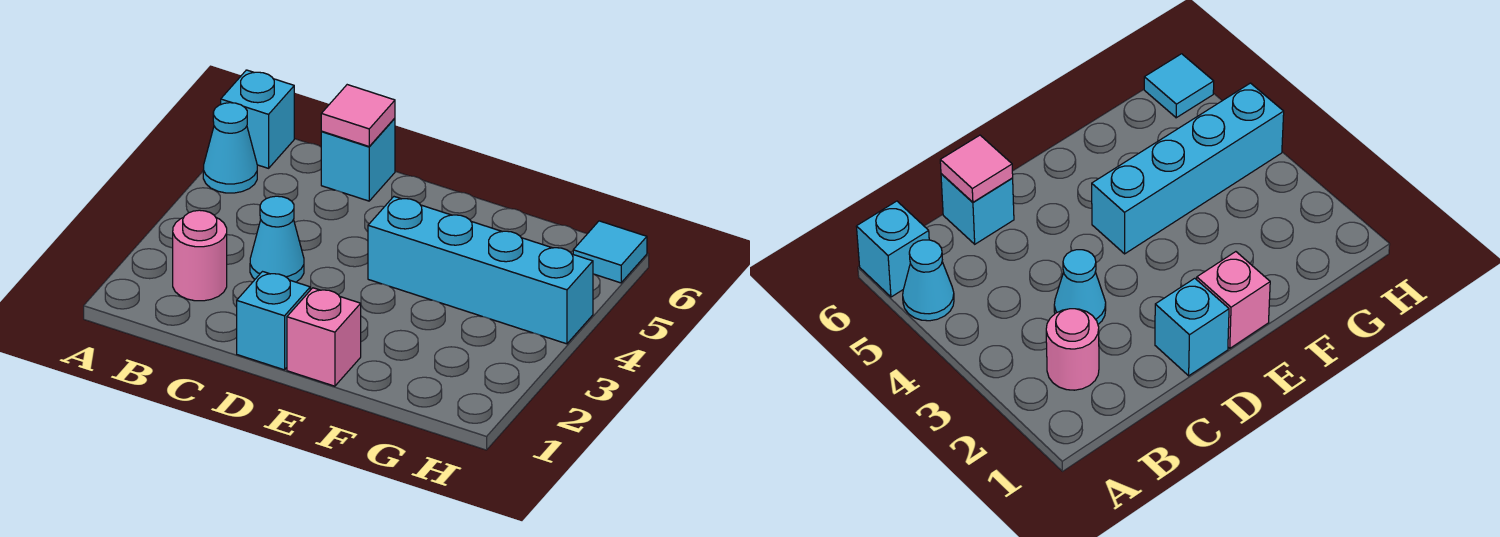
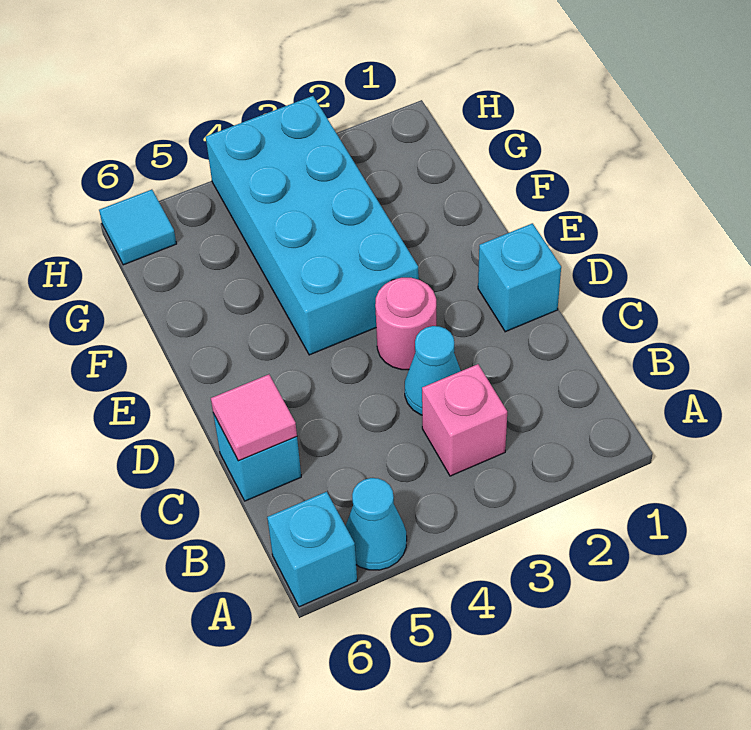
pink 1x1 round brick [173,210,227,301] -> pink 1x1 round brick moved to [375,278,436,370]
pink 1x1 brick [287,288,361,386] -> pink 1x1 brick moved to [422,364,507,476]
cyan 1x4 brick [368,197,593,344] -> cyan 2x4 brick [206,96,419,355]

